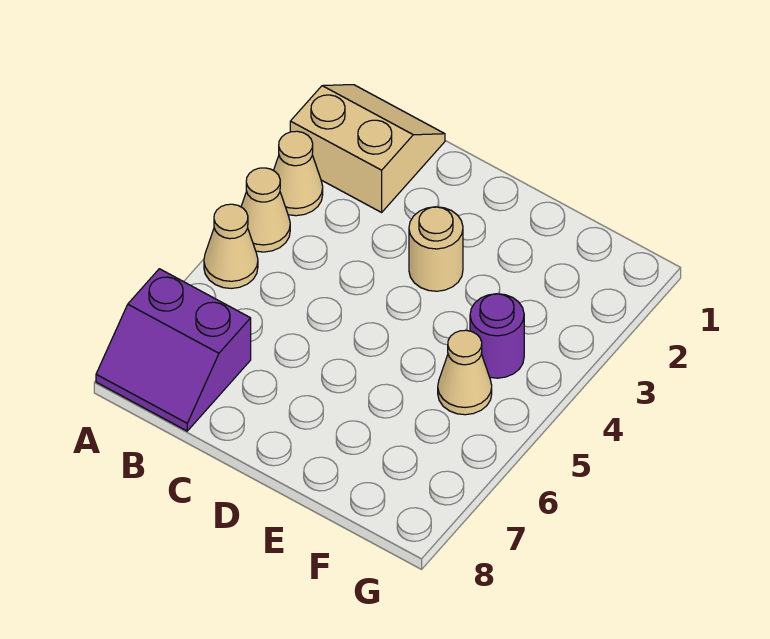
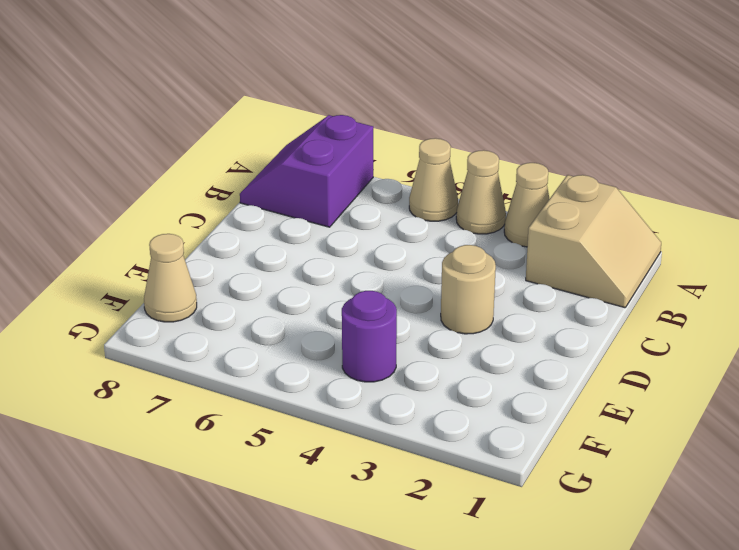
tan 1x1 cone [438,330,492,415] -> tan 1x1 cone moved to [144,234,197,322]

